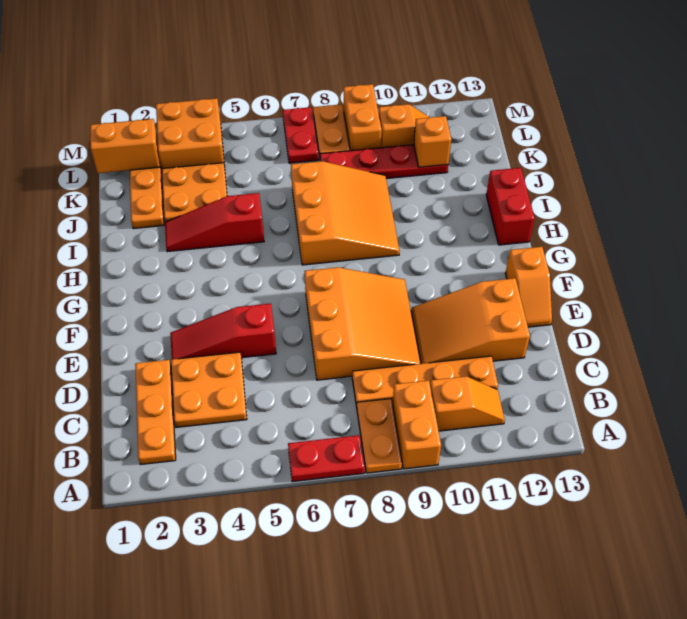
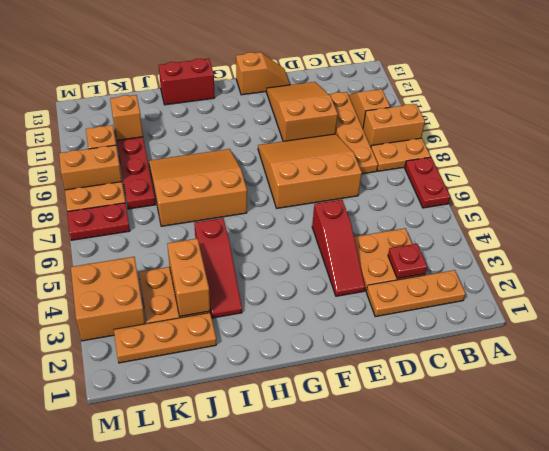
none -> red 1x1 plate [388,244,427,279]
orange 2x3 slope [411,278,530,364] -> orange 2x3 slope turned to [266,82,338,141]
orange 1x2 brick [90,119,160,173] -> orange 1x2 brick moved to [167,238,210,316]

